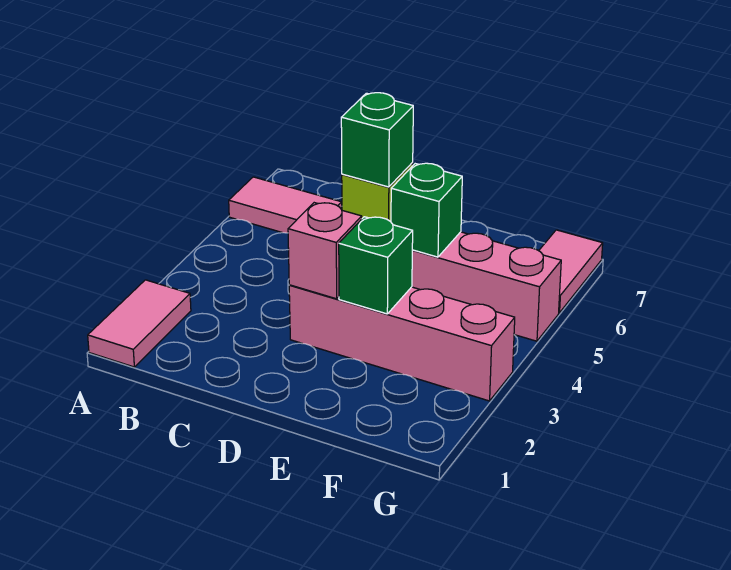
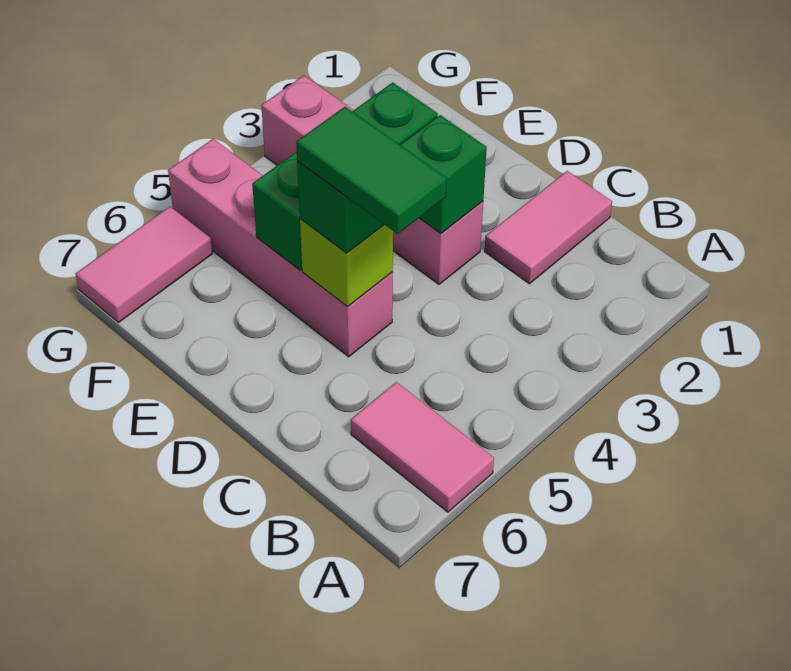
pink 1x2 tile [88,280,191,367] -> pink 1x2 tile moved to [485,171,612,284]
none -> green 1x2 tile [296,107,447,234]
pink 1x1 brick [288,203,362,299] -> green 1x1 brick [400,115,487,234]

